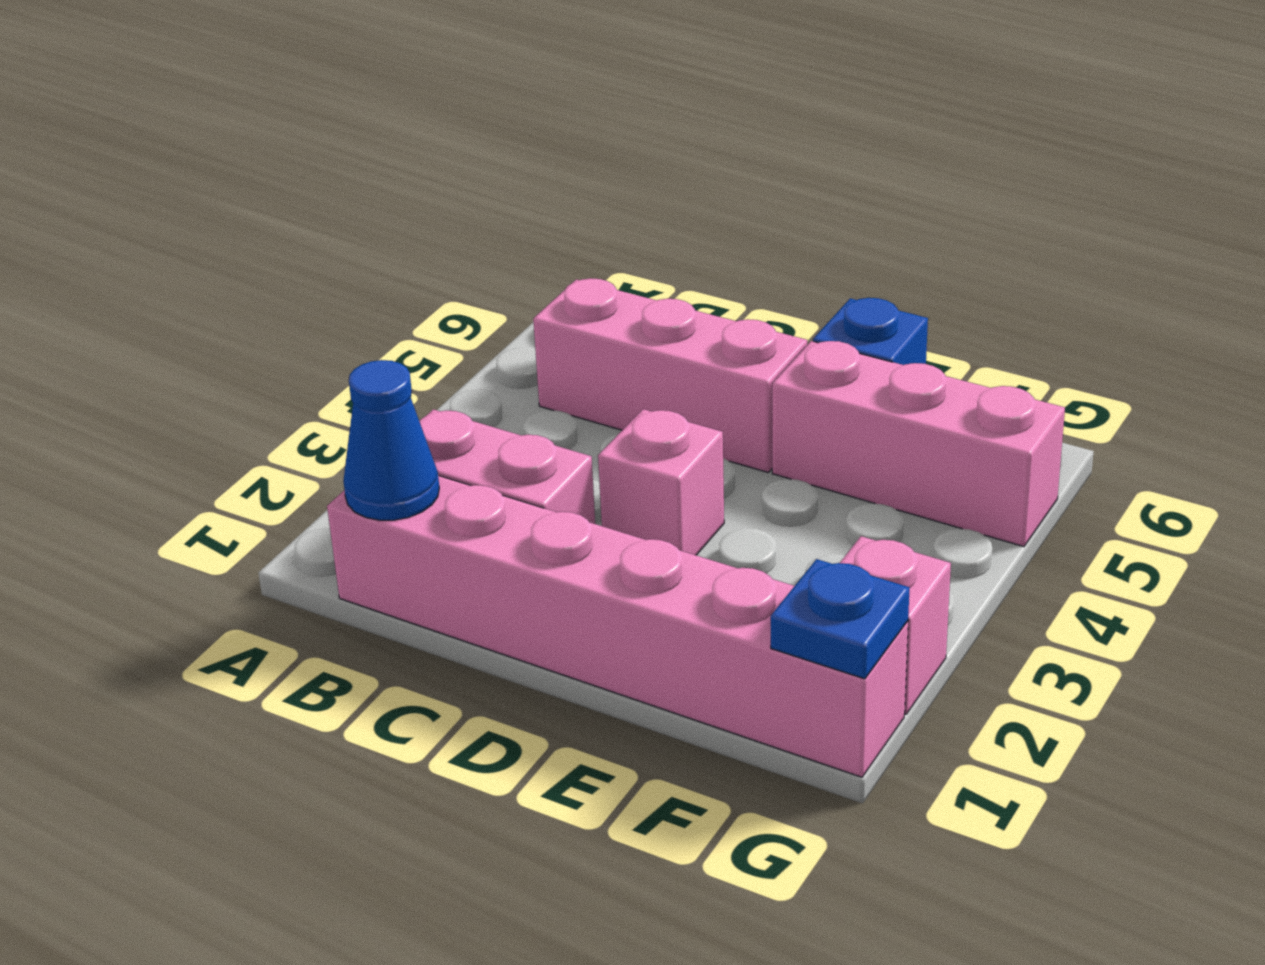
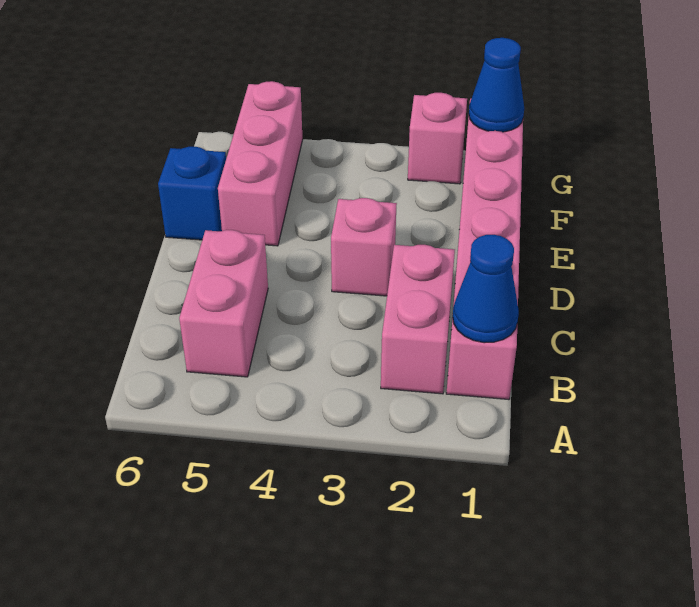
pink 1x3 brick [533,278,807,472] -> pink 1x2 brick [179,230,268,377]
blue 1x1 plate [771,559,910,679] -> blue 1x1 cone [469,38,524,132]

